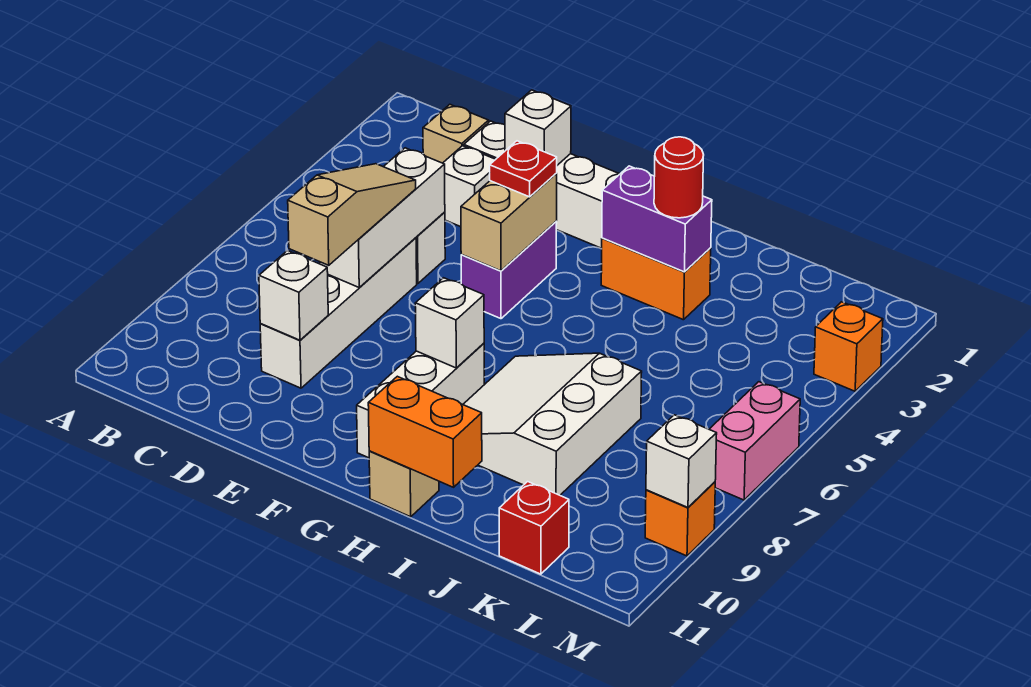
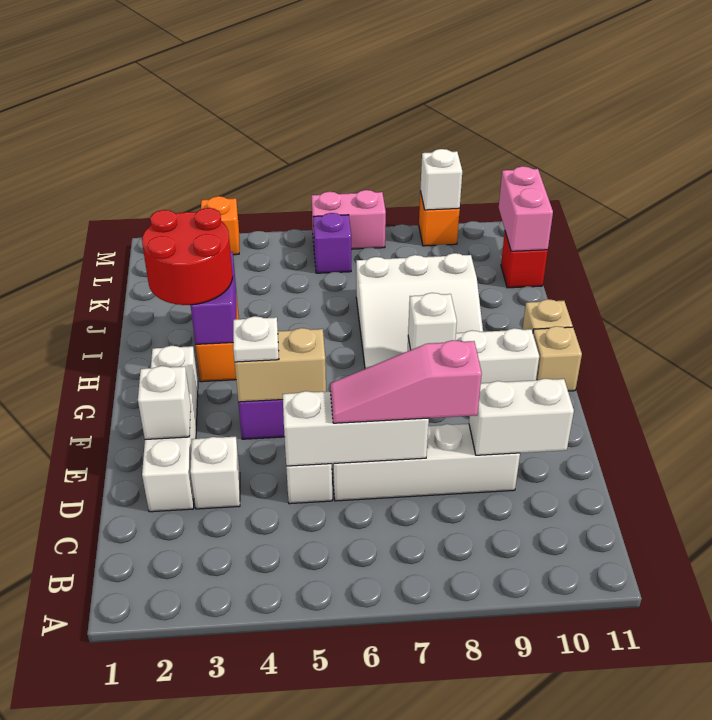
tan 1x1 brick [423,104,489,163] -> tan 1x1 brick moved to [533,326,582,391]
tan 1x3 slope [288,164,416,265] -> pink 1x3 slope [330,340,482,423]
white 1x1 brick [259,250,328,340] -> white 1x2 brick [469,379,574,455]
red 1x1 plate [490,141,557,197] -> white 1x1 plate [233,316,279,362]
orange 1x2 brick [368,376,482,487] -> none
red 1x1 round brick [654,137,704,218] -> red 2x2 round brick [142,208,233,305]
none -> pink 1x2 brick [499,166,553,251]
none -> purple 1x1 brick [313,213,351,273]

